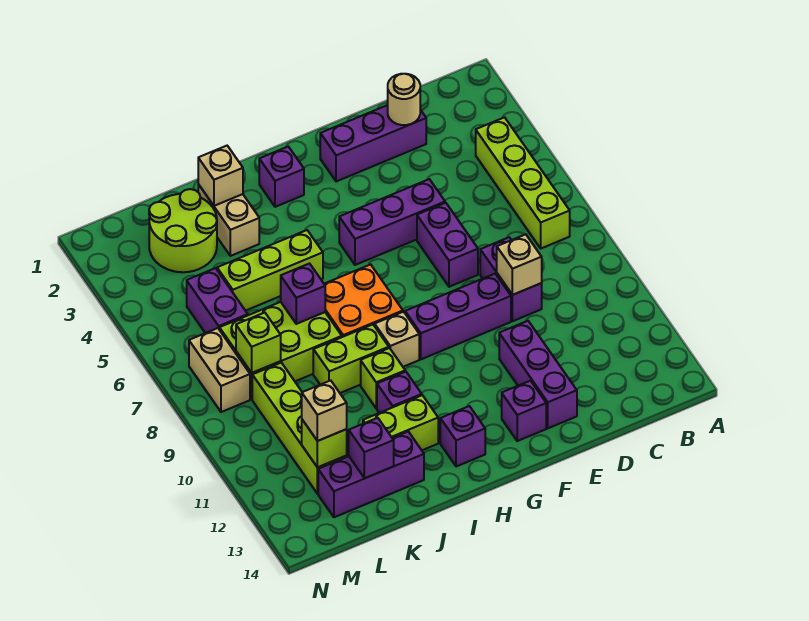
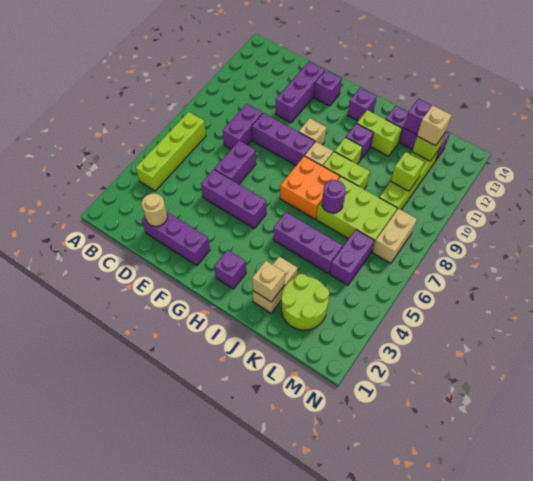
tan 1x1 brick [497,234,542,295] -> tan 1x1 brick moved to [299,118,326,145]
lime 1x3 brick [217,230,323,311] -> purple 1x3 brick [273,212,342,273]
purple 1x1 brick [281,264,325,324] -> purple 1x1 round brick [322,180,346,213]
lime 1x1 brick [236,313,281,373] -> lime 1x1 brick moved to [391,152,424,191]

